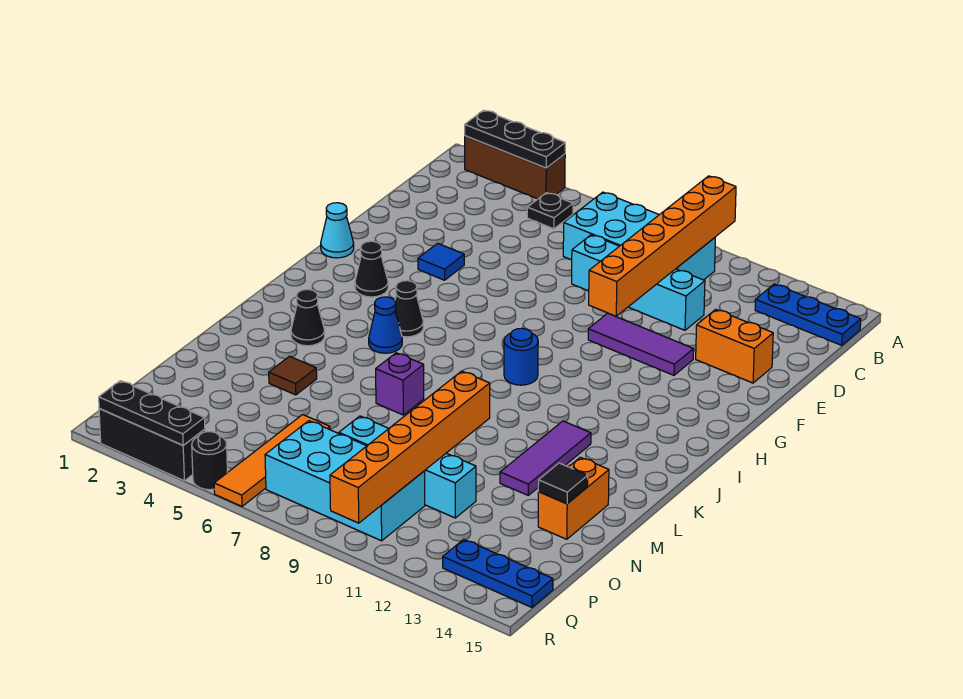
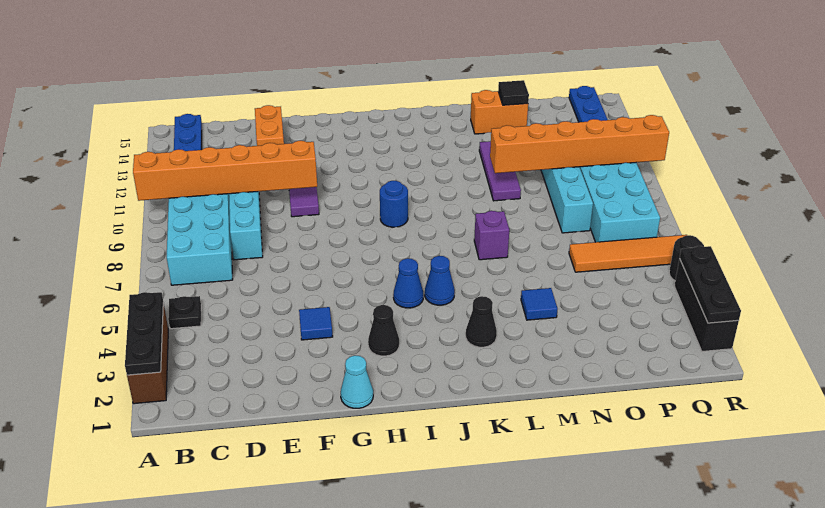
black 1x1 cone [395,281,423,337] -> blue 1x1 cone [393,258,423,308]
purple 1x3 tile [500,421,591,495] -> purple 1x3 tile turned to [479,141,521,201]
brown 1x1 tile [269,356,317,395] -> blue 1x1 tile [521,288,558,320]

